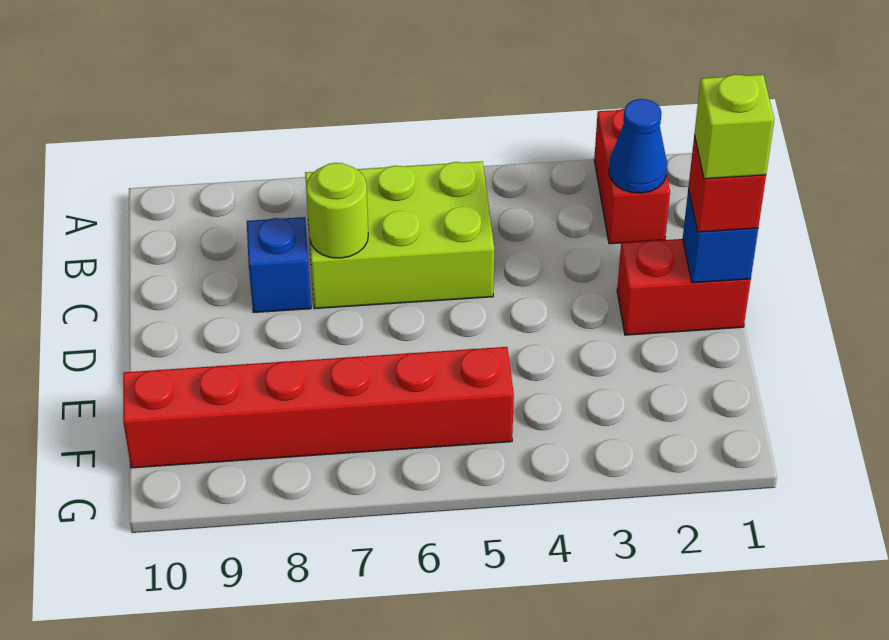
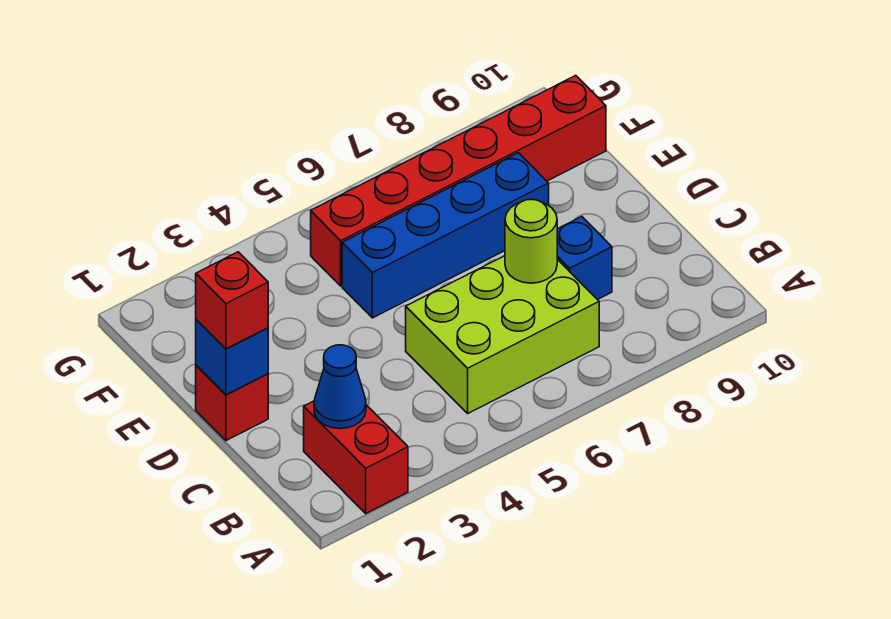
red 1x2 brick [617,239,751,335] -> red 1x1 brick [196,365,268,441]
lime 1x1 brick [694,74,774,179] -> none
none -> blue 1x4 brick [342,153,549,318]

